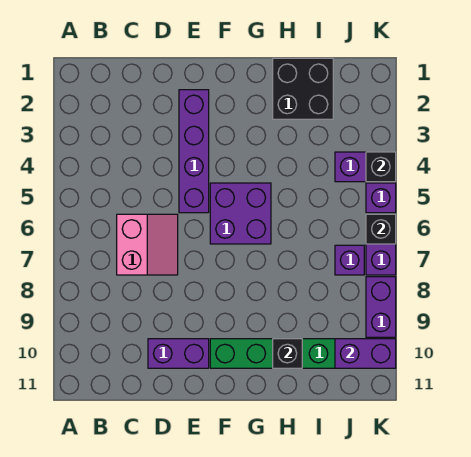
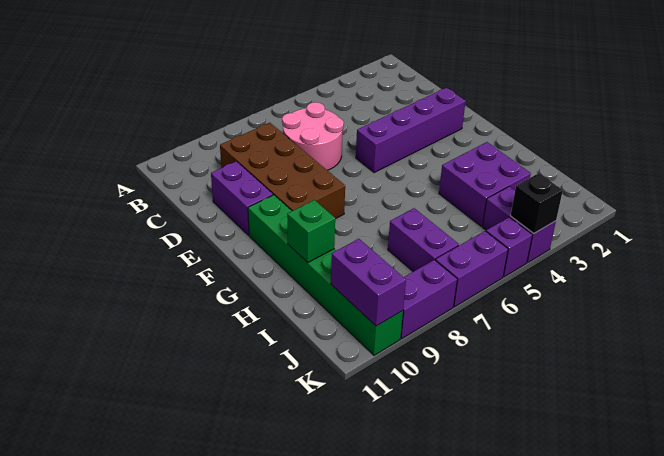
pink 2x2 slope [117,214,178,275] -> pink 2x2 round brick [282,102,344,170]
none -> brown 2x4 brick [220,123,345,219]
purple 2x2 brick [210,183,271,244] -> purple 2x2 brick moved to [439,142,531,226]
black 2x2 brick [273,58,333,119] -> none
black 1x1 brick [273,339,302,368] -> green 1x1 brick [287,200,335,262]
purple 1x1 brick [335,245,364,275] -> purple 1x2 brick [388,208,459,272]
black 1x1 brick [366,214,396,244] -> none

